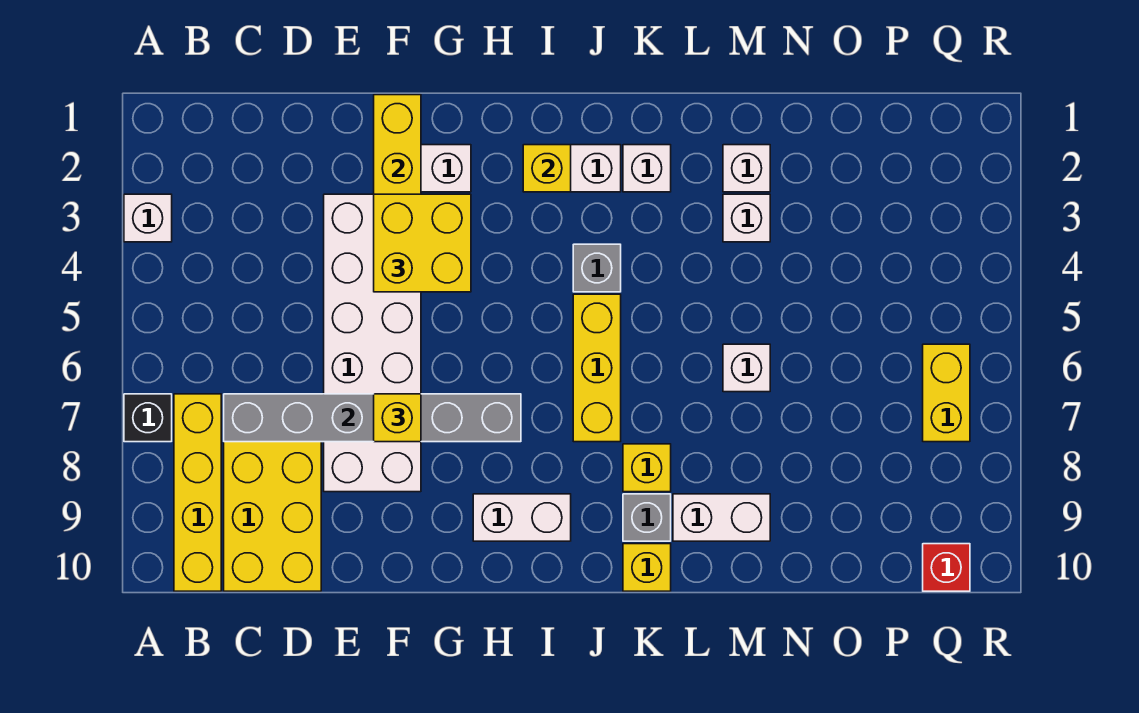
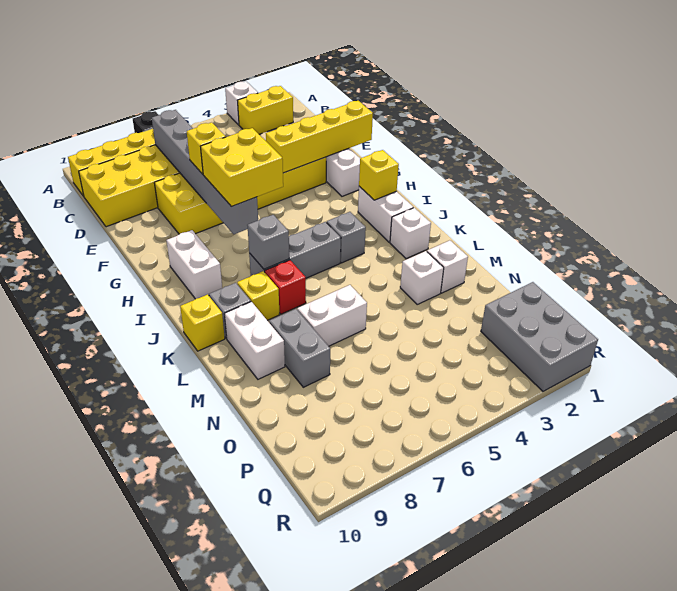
white 2x6 brick [324,194,421,492] -> yellow 2x6 brick [154,157,326,234]
yellow 2x2 brick [374,194,471,292] -> yellow 2x2 brick moved to [201,128,283,207]
yellow 1x3 brick [573,294,621,442] -> grey 1x3 brick [249,222,341,278]
none -> grey 1x1 brick [247,215,289,269]
white 1x1 brick [723,344,770,392] -> white 1x2 brick [297,285,367,346]
none -> grey 1x2 brick [269,309,330,387]
none -> grey 2x3 brick [481,282,598,391]
yellow 1x2 brick [923,344,970,442] -> yellow 1x2 brick moved to [237,86,293,134]
red 1x1 brick [923,544,970,591] -> red 1x1 brick moved to [265,260,306,314]

